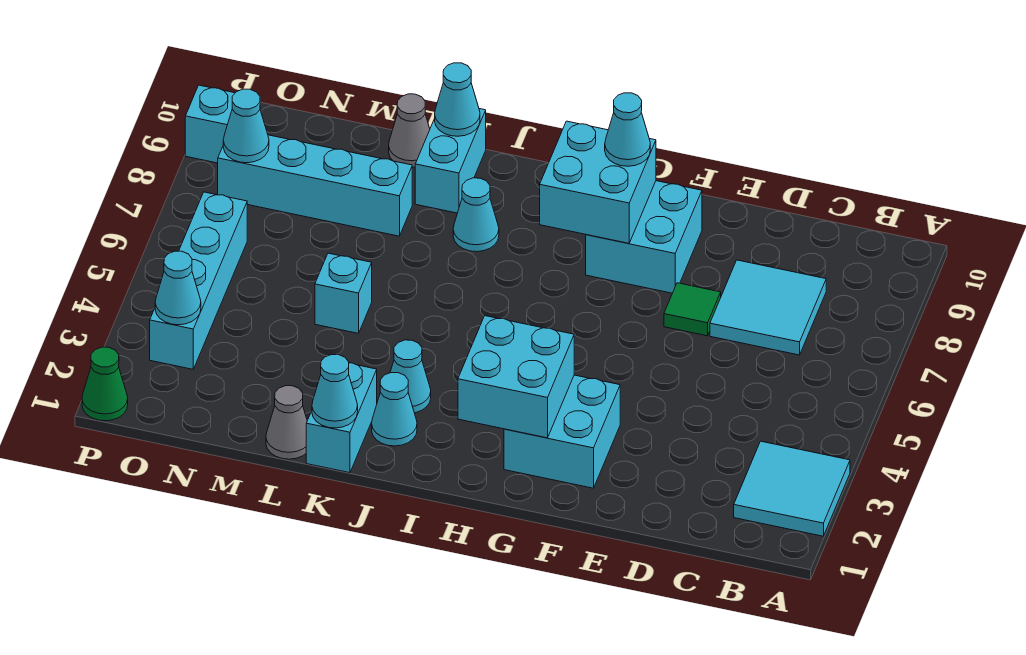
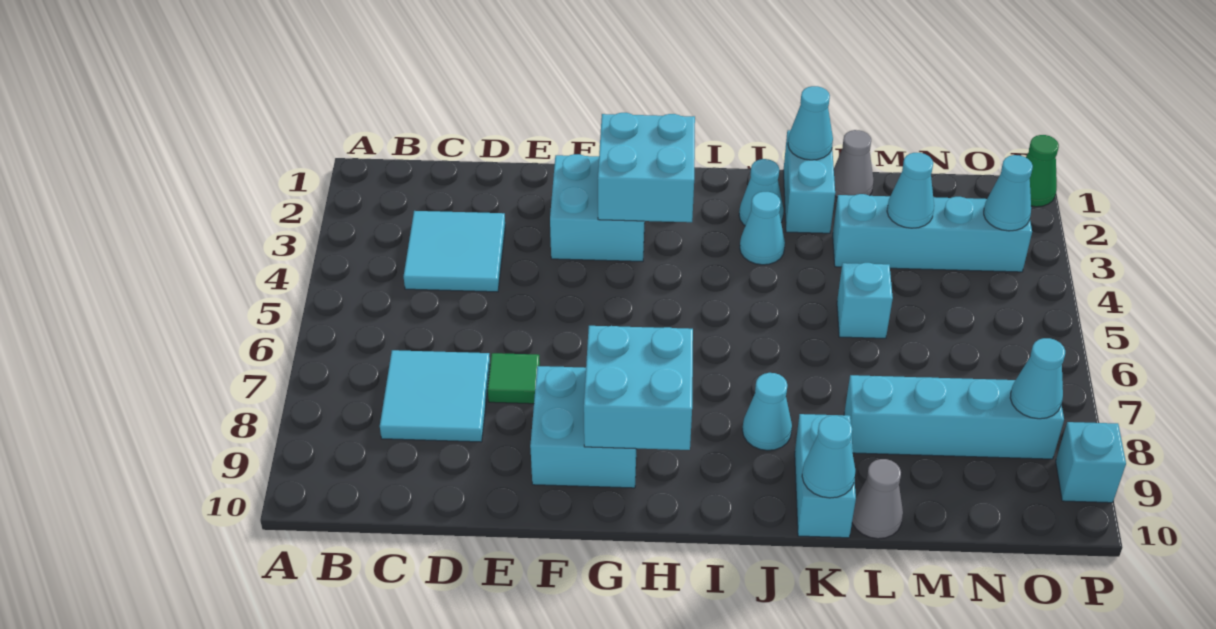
cyan 2x2 tile [734,441,850,536] -> cyan 2x2 tile moved to [404,211,505,292]
cyan 1x1 cone [605,93,650,166] -> cyan 1x1 cone moved to [887,153,934,228]
cyan 1x4 brick [150,192,247,369] -> cyan 1x4 brick turned to [833,194,1032,272]

